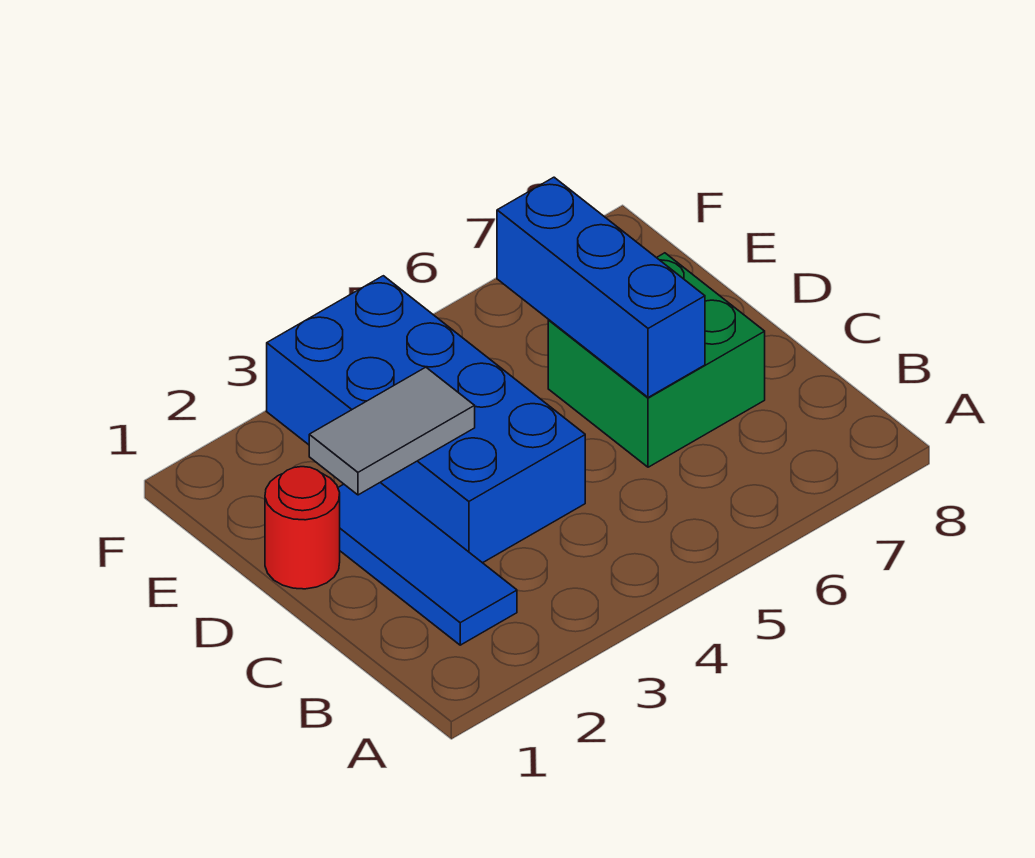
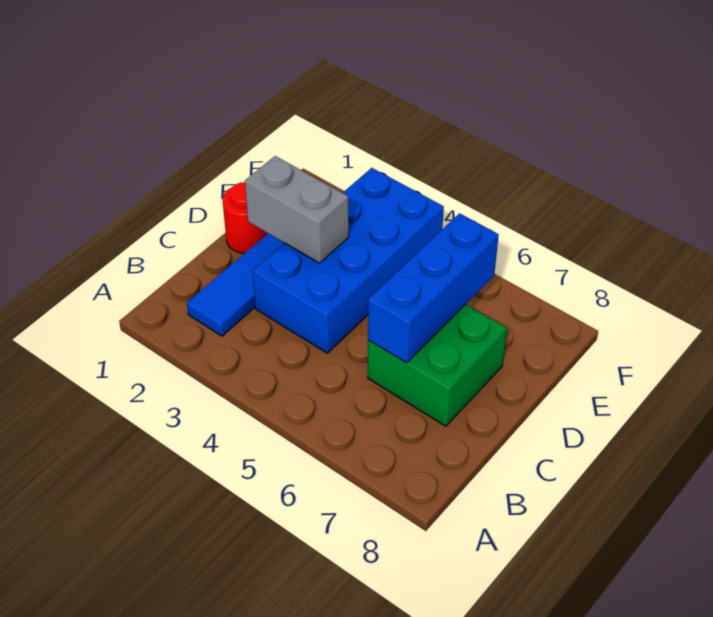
grey 1x2 tile [309,367,475,495] -> grey 1x2 brick [245,156,349,263]

